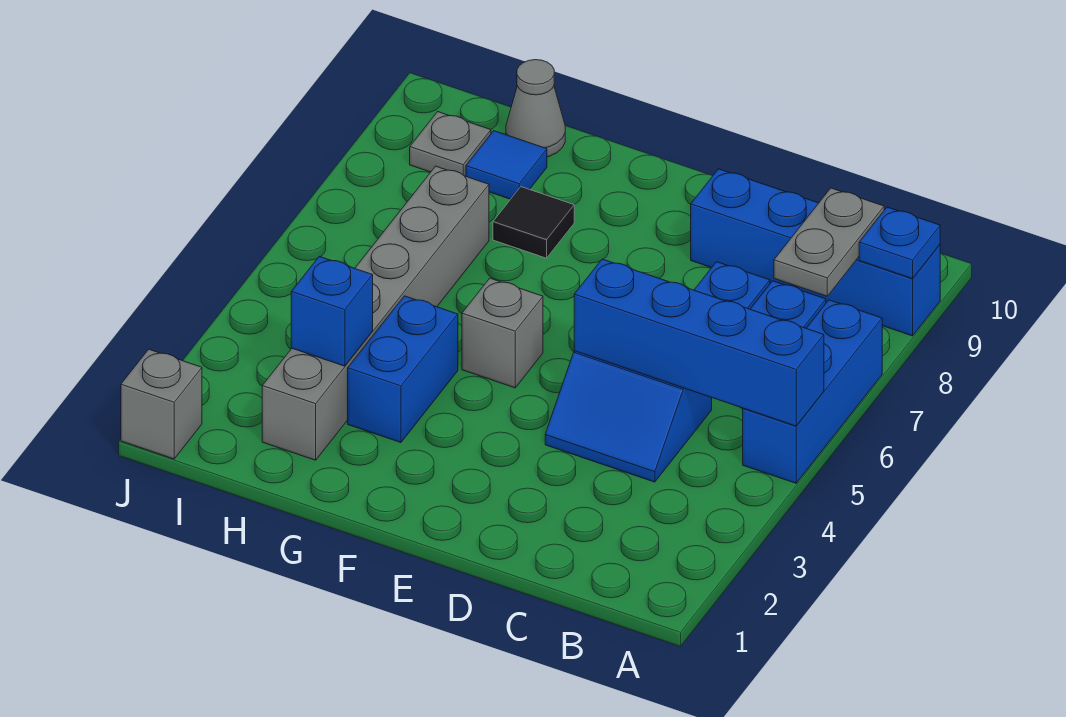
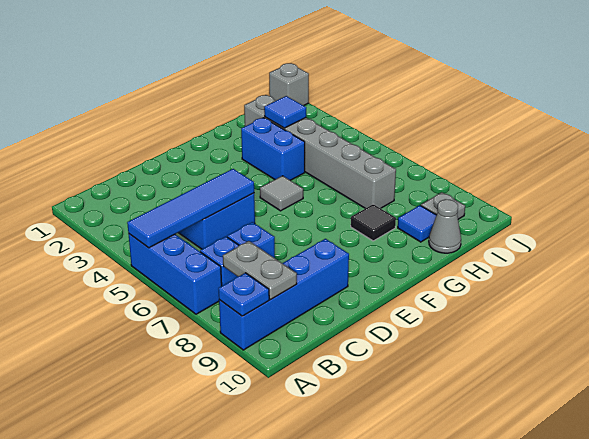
blue 1x4 brick [574,259,824,426] -> blue 1x4 tile [127,169,254,248]
grey 1x1 brick [462,278,543,388] -> grey 1x1 tile [260,176,303,211]
blue 1x1 brick [291,256,373,366] -> blue 1x1 tile [264,96,306,128]

